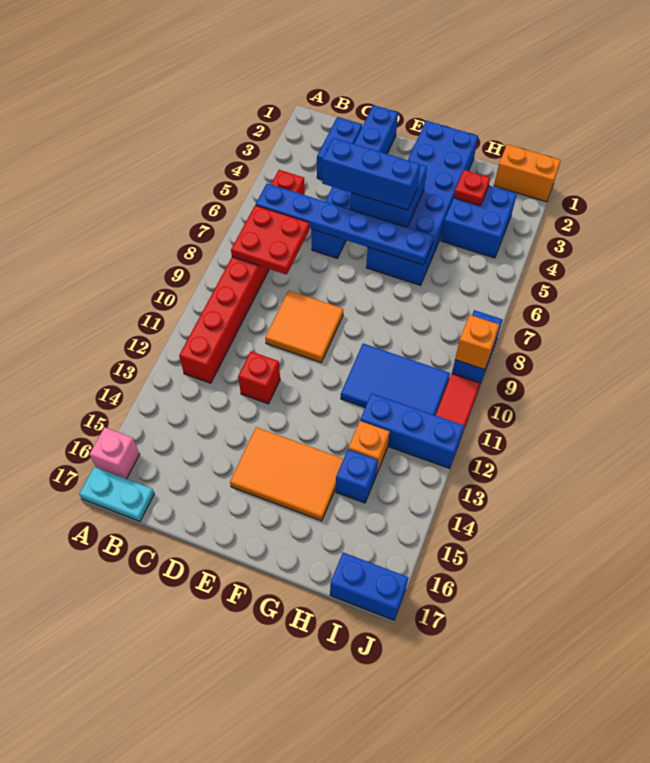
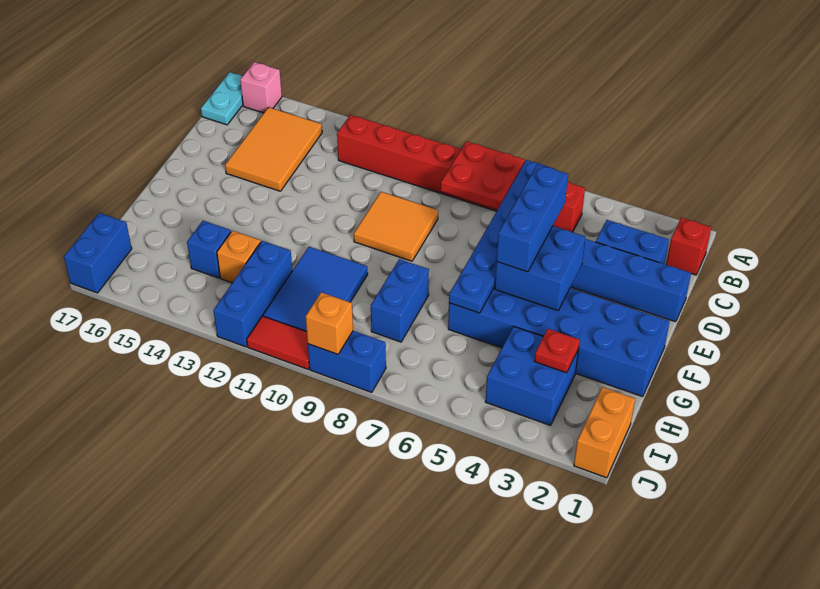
red 1x1 brick [238,352,280,404] -> red 1x1 brick moved to [666,218,711,275]
orange 2x3 tile [230,427,343,521] -> orange 2x3 tile moved to [225,107,322,191]
none -> blue 1x2 brick [371,259,429,342]

